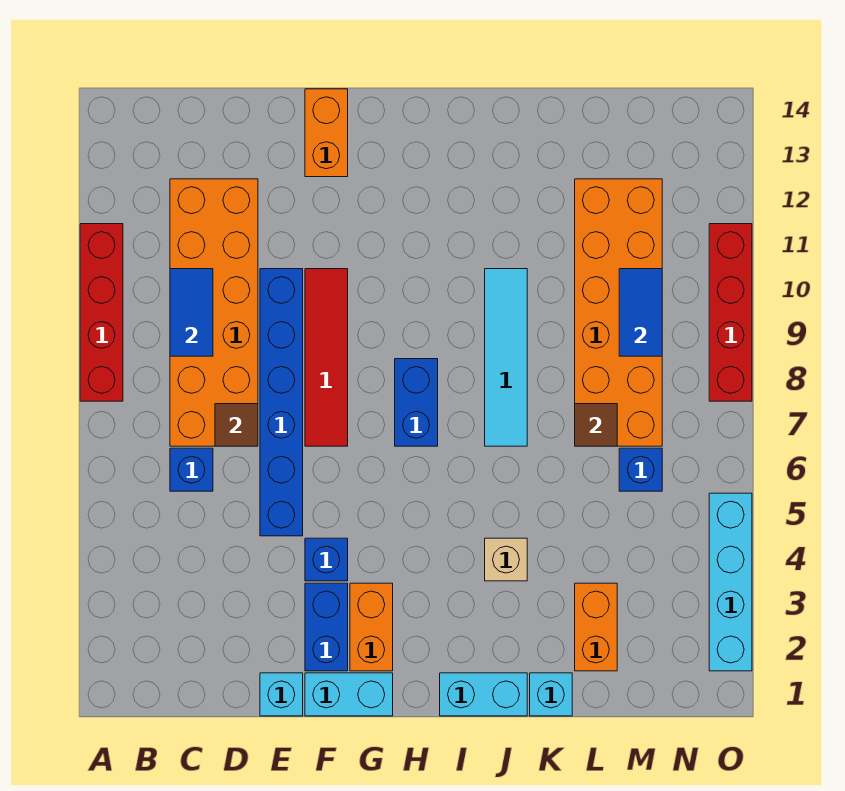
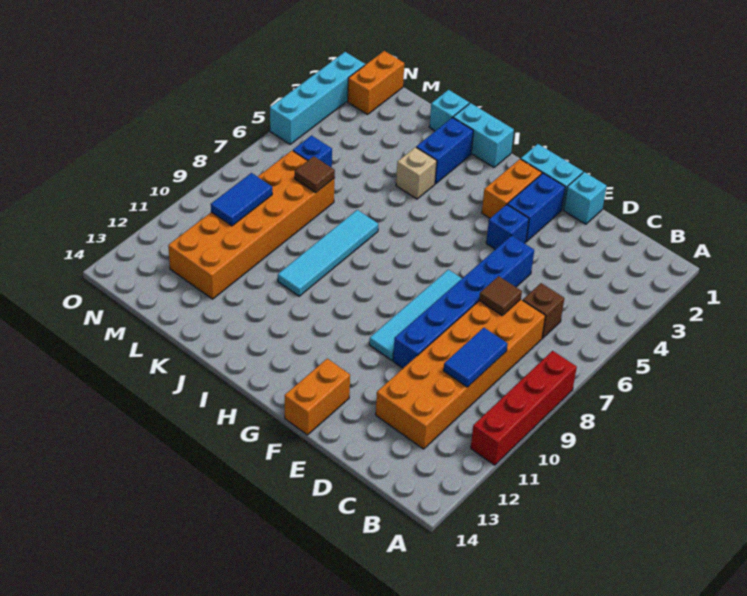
blue 1x1 brick [170,448,213,491] -> brown 1x1 brick [523,283,564,338]
red 1x4 tile [305,269,348,446] -> cyan 1x4 tile [369,270,462,360]
blue 1x2 brick [395,359,438,446] -> blue 1x2 brick moved to [416,118,473,184]
orange 1x2 brick [575,583,617,671] -> orange 1x2 brick moved to [348,51,404,114]
red 1x4 brick [709,224,752,401] -> none

